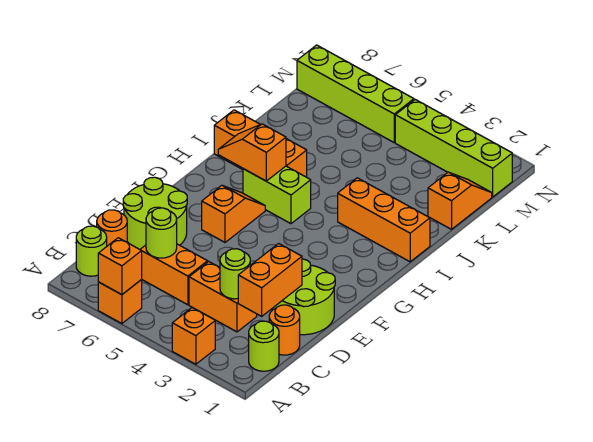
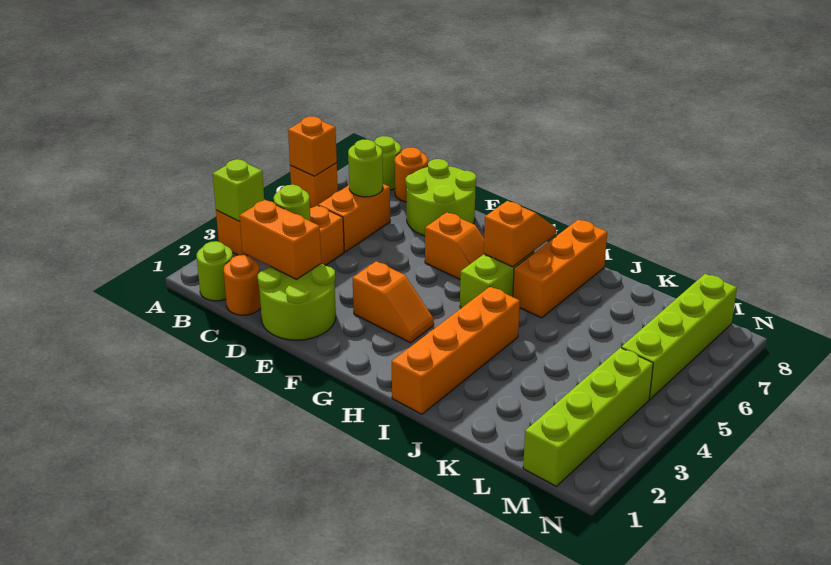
none -> lime 1x1 brick [213,159,264,221]
orange 1x3 brick [338,178,430,262] -> orange 1x4 brick [392,287,520,414]
orange 1x2 slope [428,172,492,229] -> orange 1x2 slope moved to [353,261,434,343]

